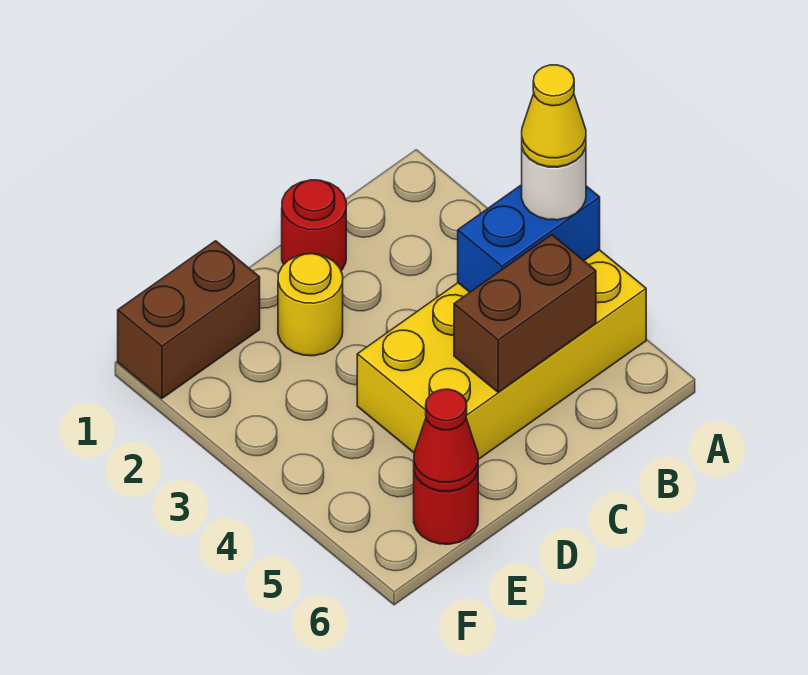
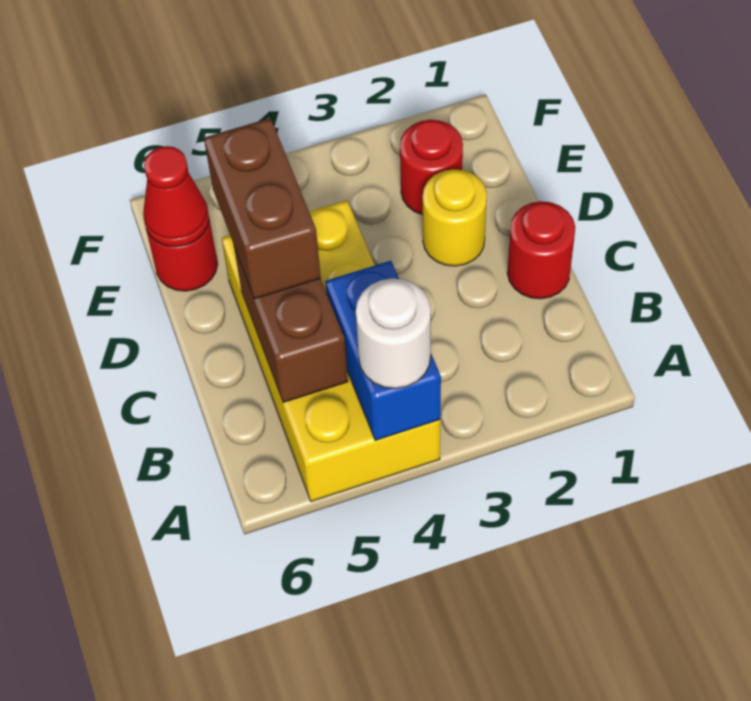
yellow 1x1 cone [522,65,586,167] -> none
brown 1x2 brick [118,241,260,398] -> brown 1x2 brick moved to [204,118,321,299]
none -> red 1x1 round brick [400,120,463,215]

